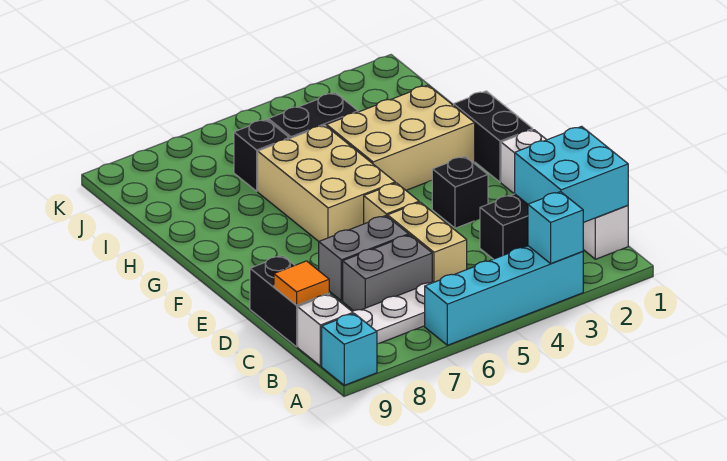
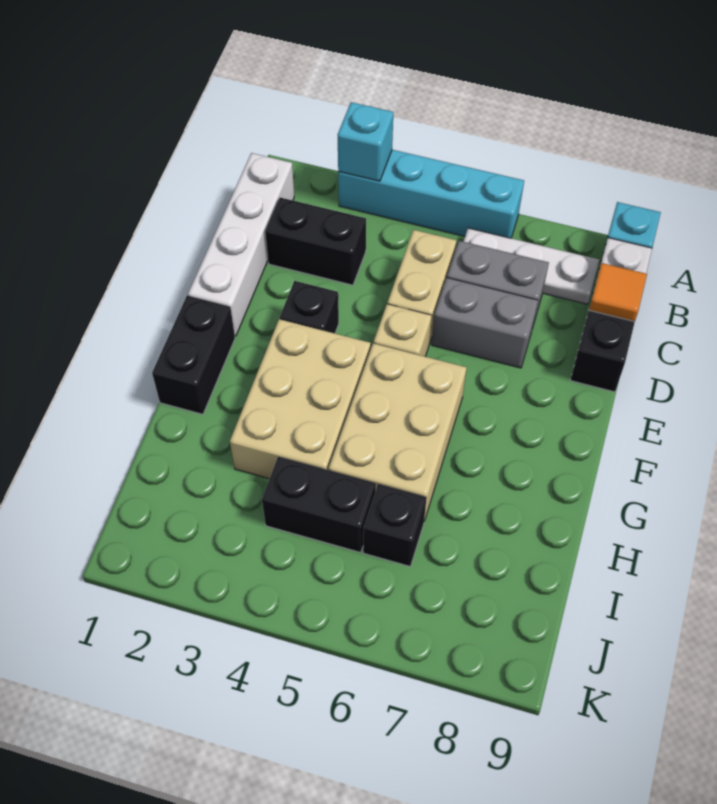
cyan 2x2 brick [515,126,628,223] -> none
tan 2x3 brick [327,85,475,190] -> tan 2x3 brick turned to [230,319,371,479]

